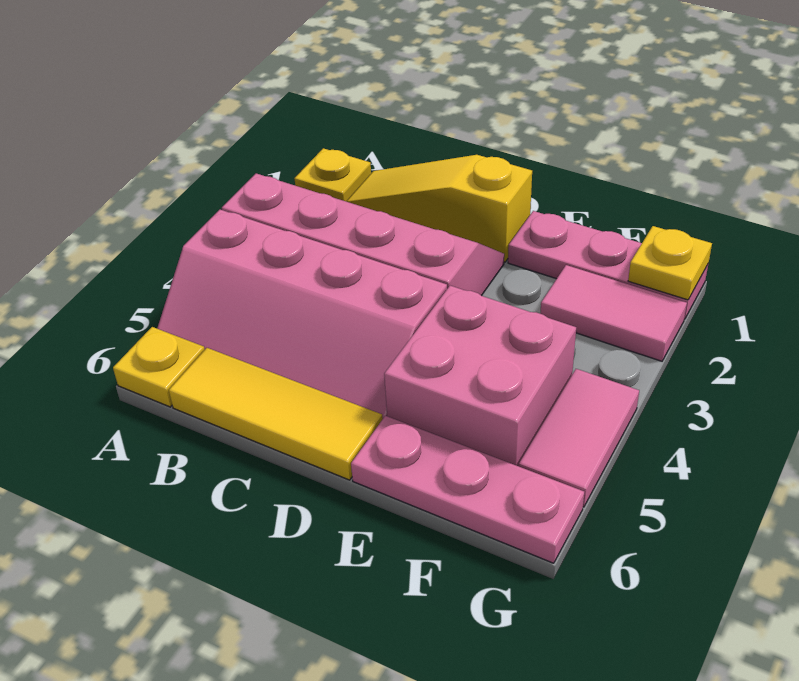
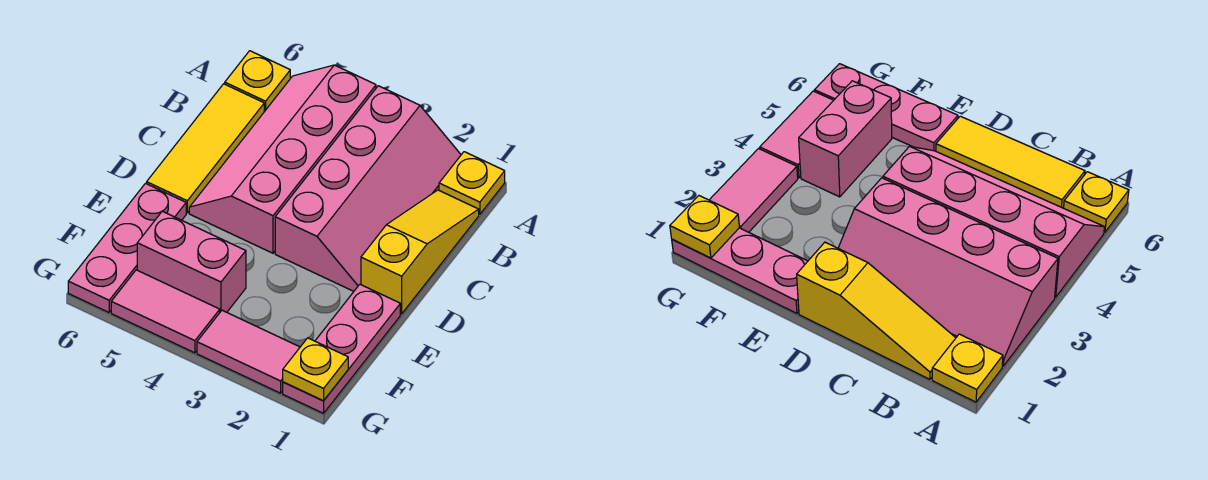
pink 2x2 brick [384,286,576,466] -> pink 1x2 brick [137,211,246,312]
pink 1x2 tile [540,265,687,361] -> pink 1x2 tile turned to [197,310,300,393]

